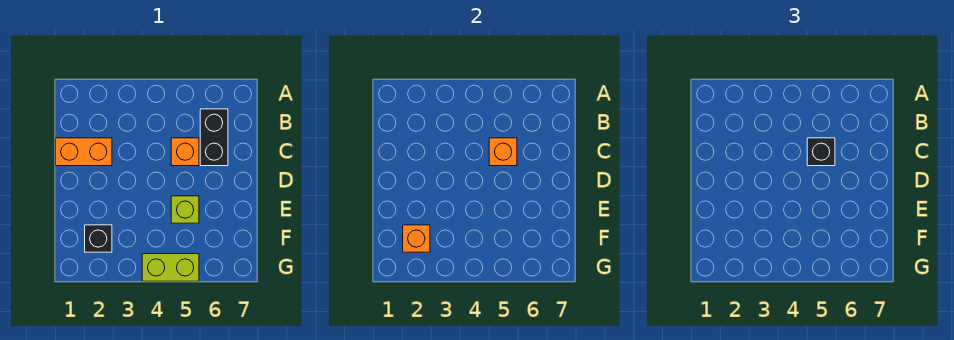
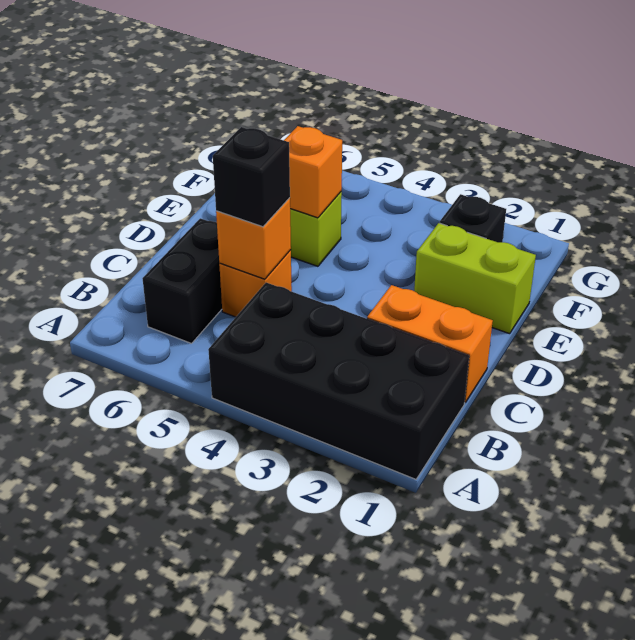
none -> black 2x4 brick [208,283,469,479]
orange 1x1 brick [403,225,430,252] -> orange 1x1 brick moved to [284,126,342,218]
lime 1x2 brick [142,254,199,281] -> lime 1x2 brick moved to [414,223,536,334]

